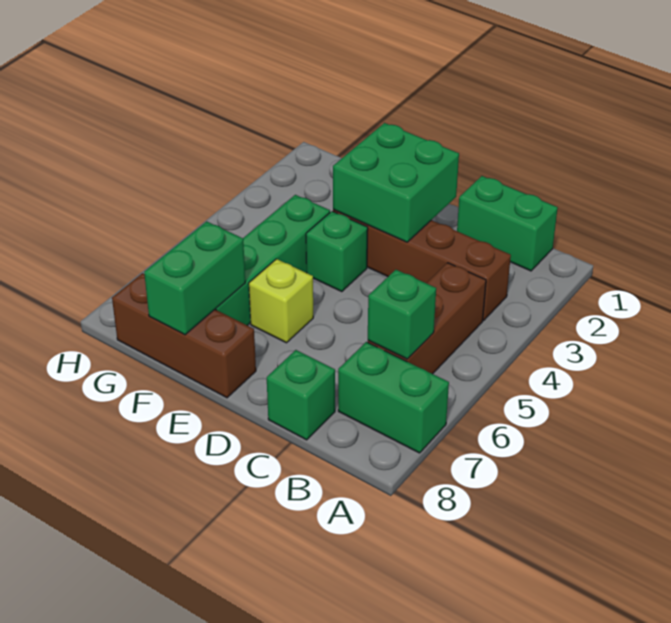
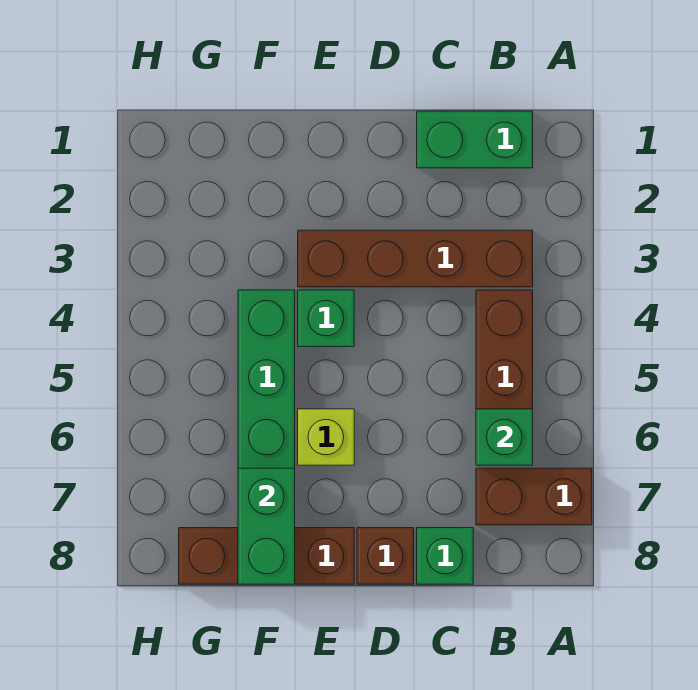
green 1x2 brick [338,342,449,453] -> brown 1x2 brick [476,468,592,525]
green 2x2 brick [333,123,459,242] -> none
none -> brown 1x1 brick [357,528,414,584]

